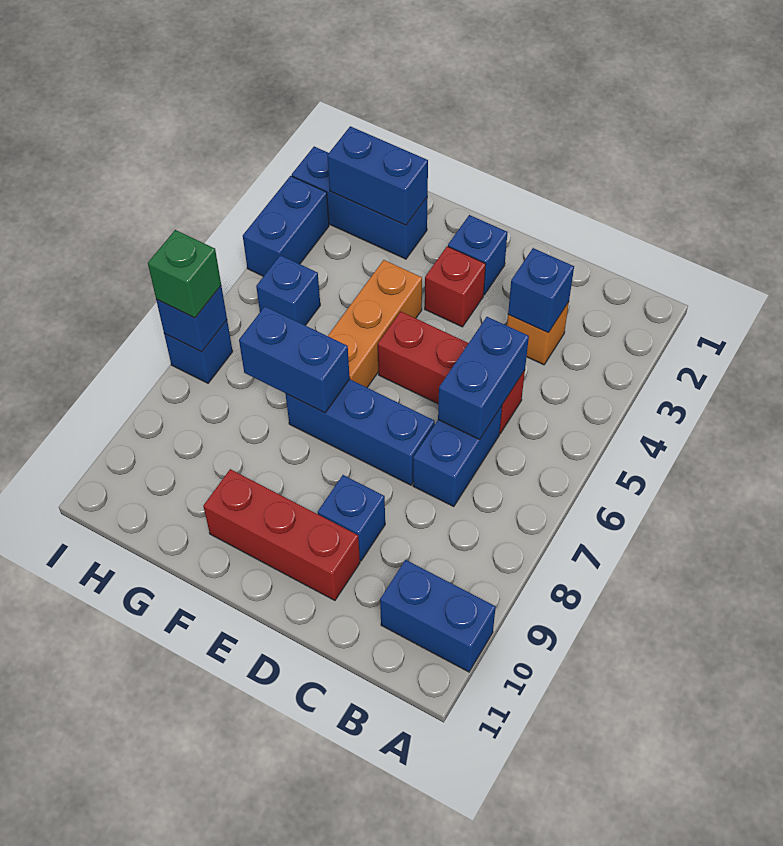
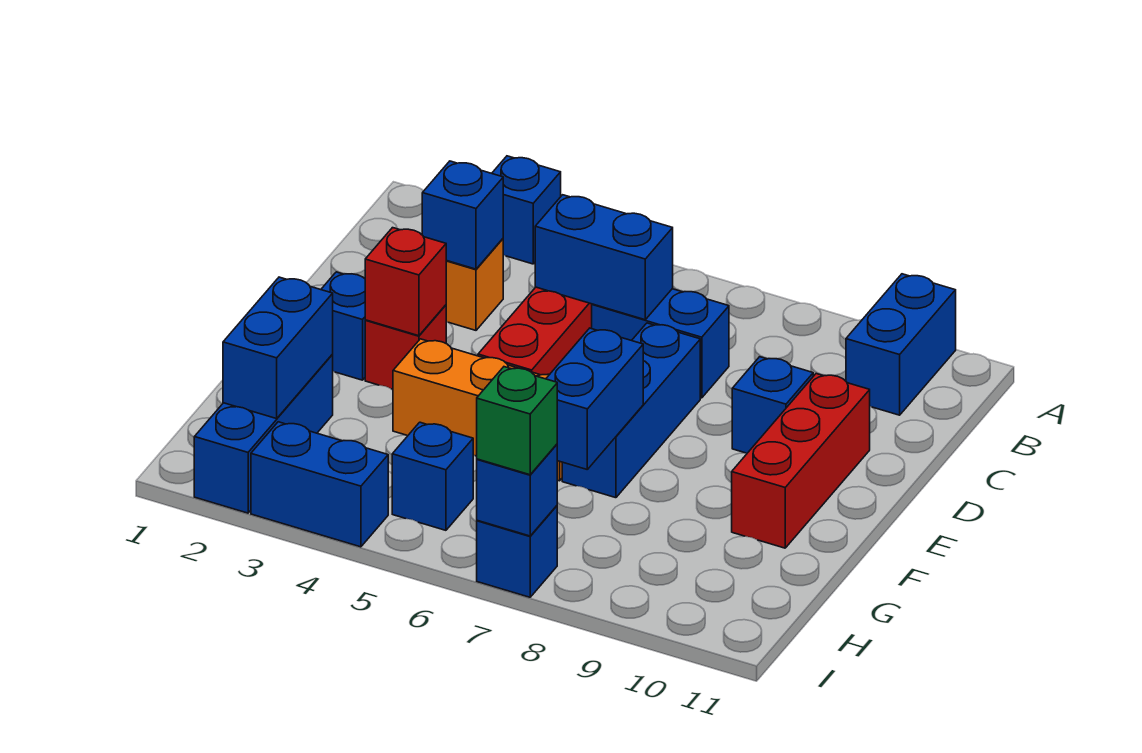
none -> blue 1x1 brick [492,156,561,264]
none -> red 1x1 brick [365,228,446,336]

